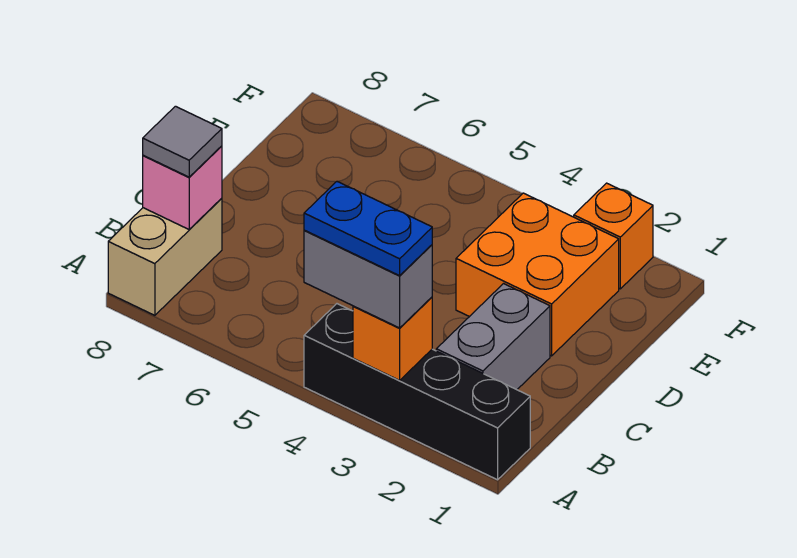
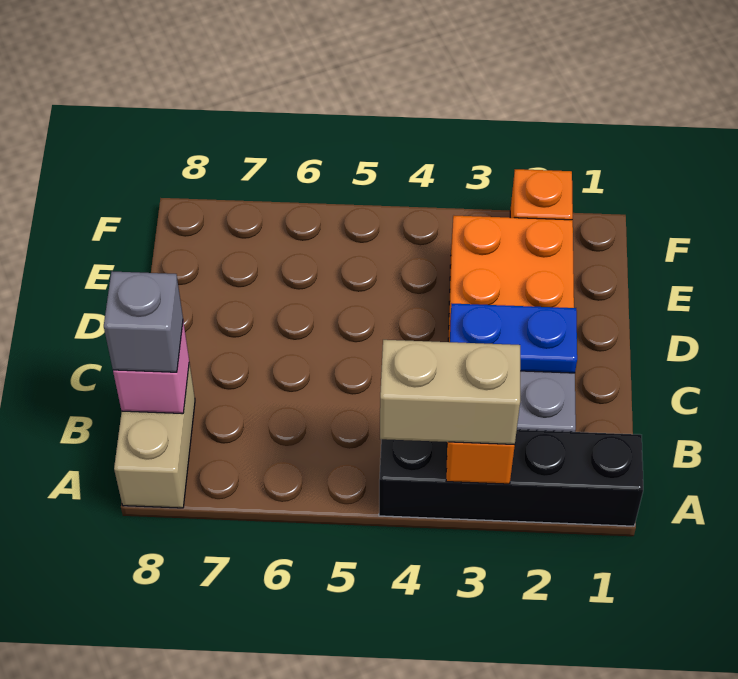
grey 1x2 brick [304,230,432,328] -> tan 1x2 brick [380,340,520,445]
blue 1x2 plate [304,181,432,276] -> blue 1x2 plate moved to [450,304,577,373]
grey 1x1 tile [143,106,222,177] -> grey 1x1 brick [104,271,183,372]

